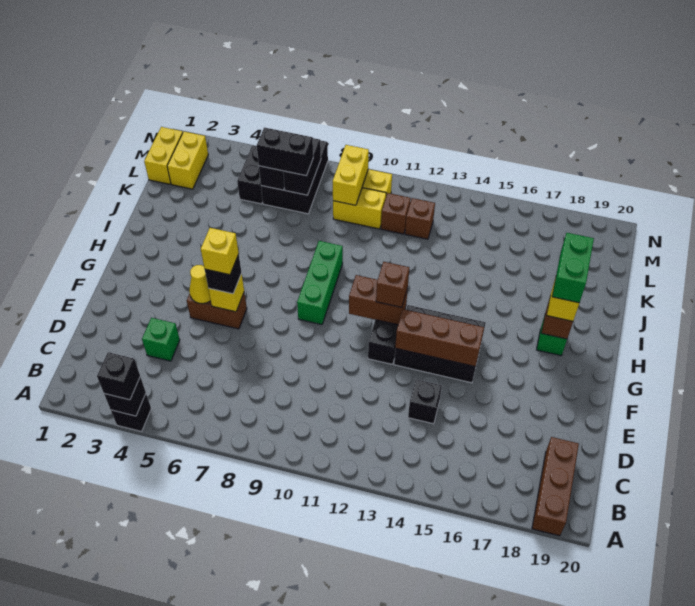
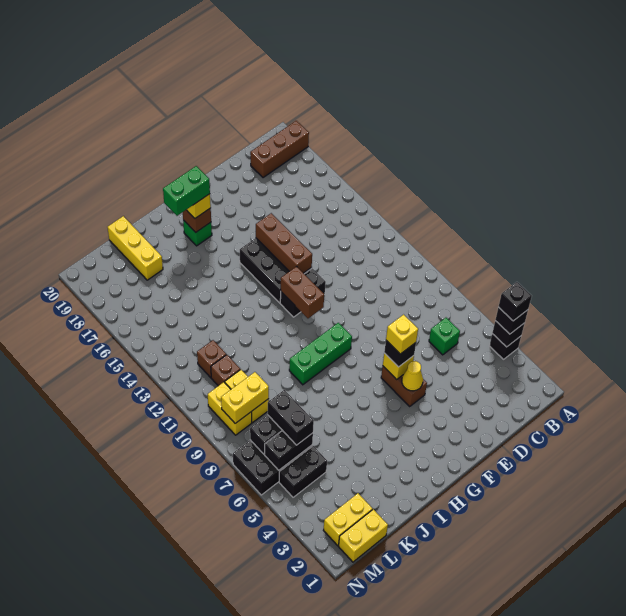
green 1x1 brick [142,318,180,361] -> green 1x1 brick moved to [429,318,460,355]
black 1x1 brick [408,379,442,424] -> black 1x1 brick moved to [499,282,532,321]
brown 1x1 brick [376,262,409,307] -> none
none -> yellow 1x3 brick [108,216,163,280]

